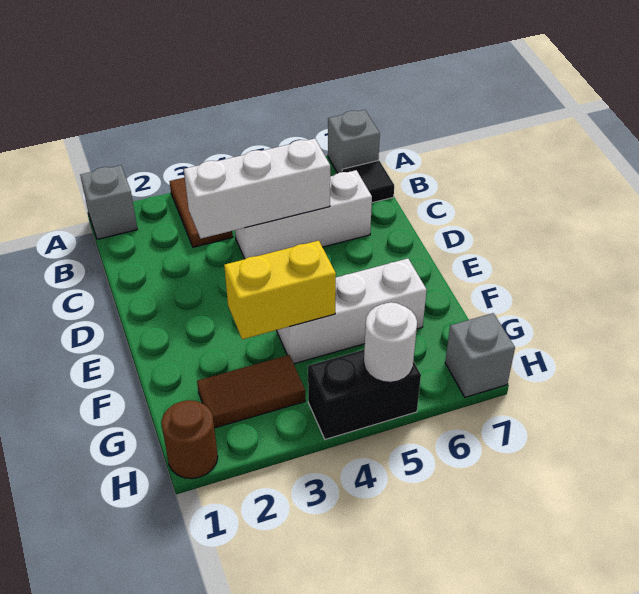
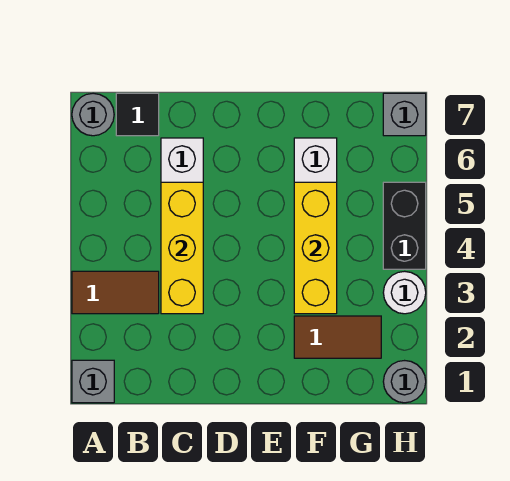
grey 1x1 brick [328,110,380,173] -> grey 1x1 round brick [72,93,114,136]
white 1x3 brick [184,139,330,238] -> yellow 1x3 brick [161,182,203,314]
yellow 1x2 brick [224,241,336,339] -> yellow 1x3 brick [294,182,337,314]
brown 1x2 tile [197,355,305,428] -> brown 1x2 tile turned to [294,316,381,358]
brown 1x1 round brick [162,400,218,479] -> grey 1x1 round brick [383,361,426,403]
white 1x1 round brick [364,302,417,382] -> white 1x1 round brick moved to [383,271,426,314]

